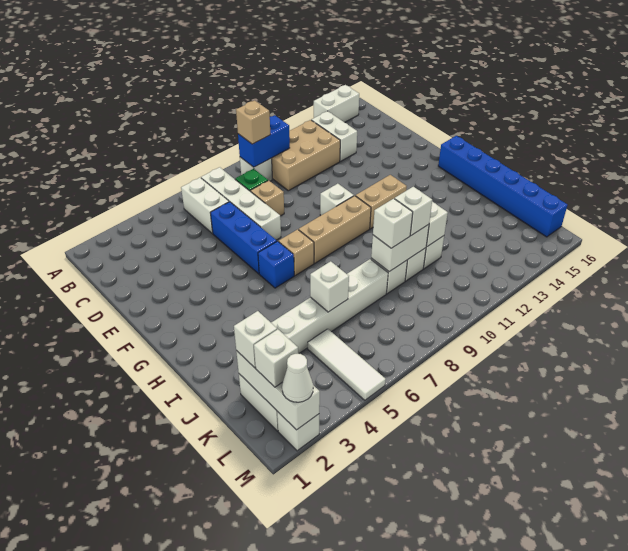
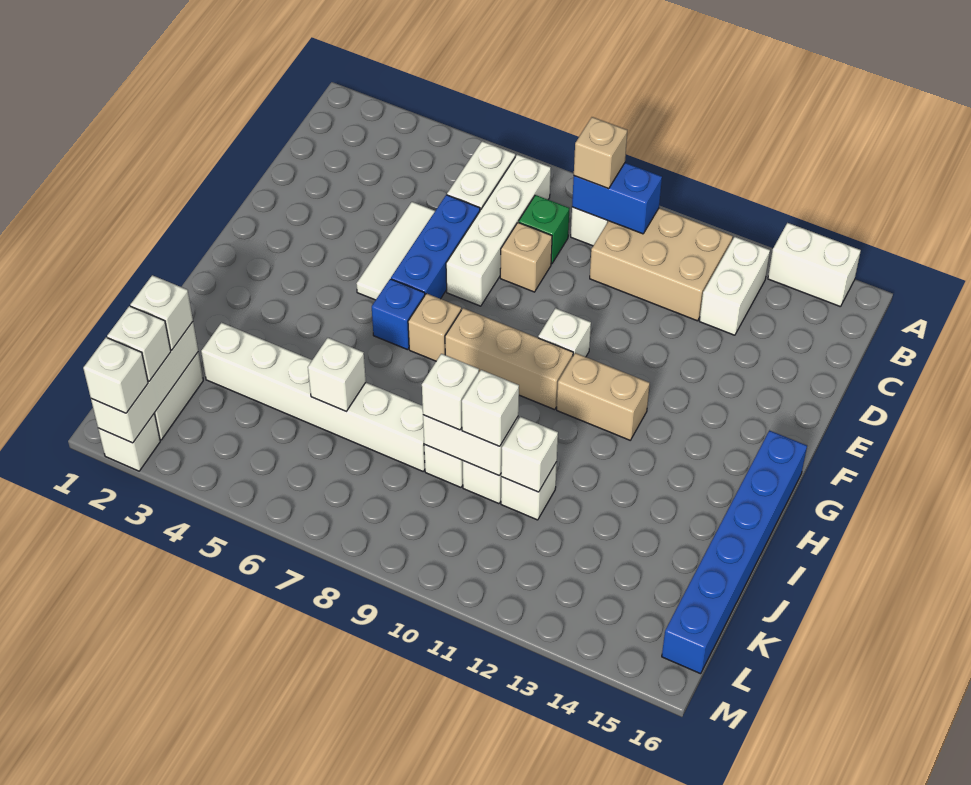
white 1x3 tile [308,329,386,400] -> white 1x3 tile moved to [356,202,435,300]
white 1x1 cone [282,354,313,402] -> white 1x1 brick [83,337,148,413]

